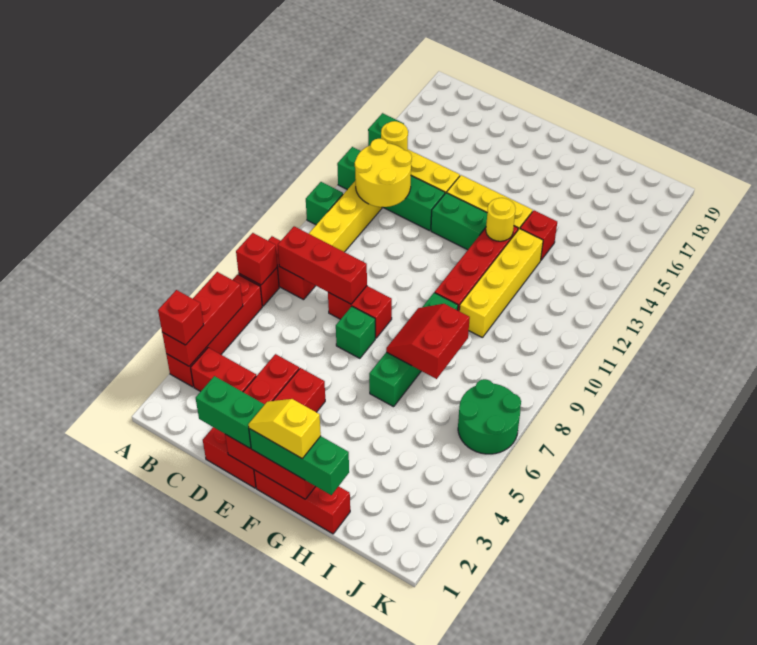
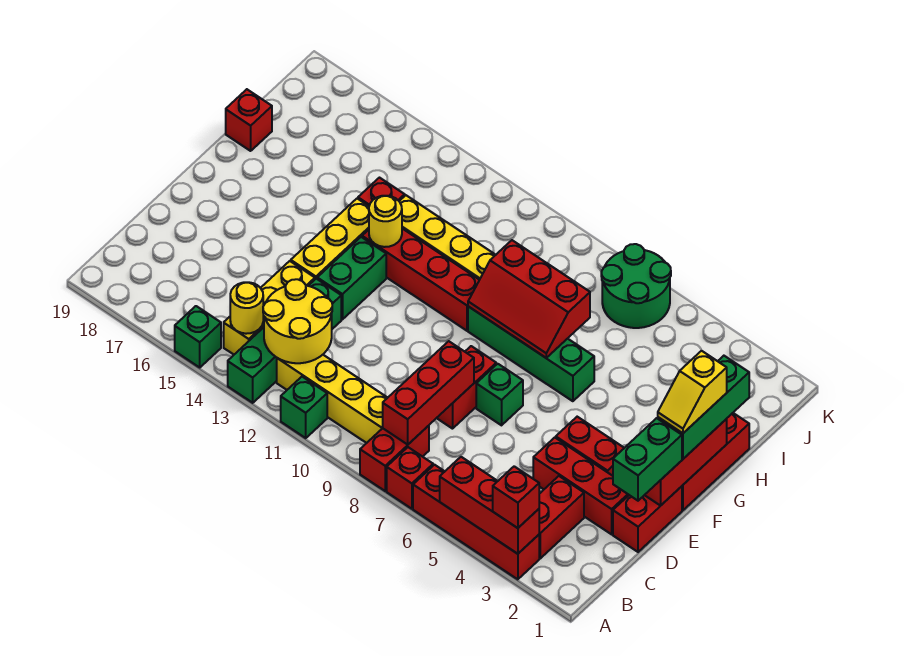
red 1x1 brick [236,233,277,285] -> red 1x1 brick moved to [226,89,272,151]
red 2x2 slope [386,304,470,379] -> red 2x3 slope [468,240,590,358]

